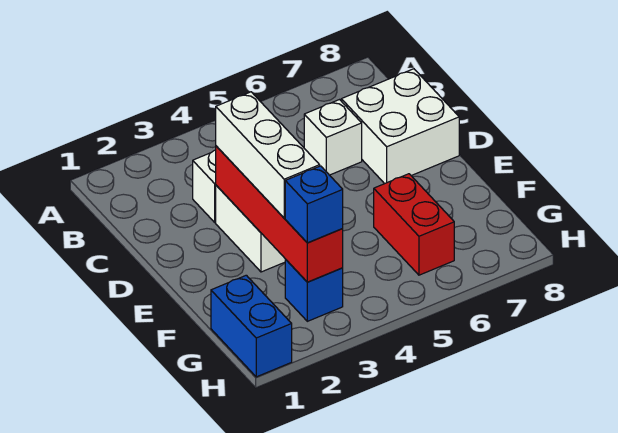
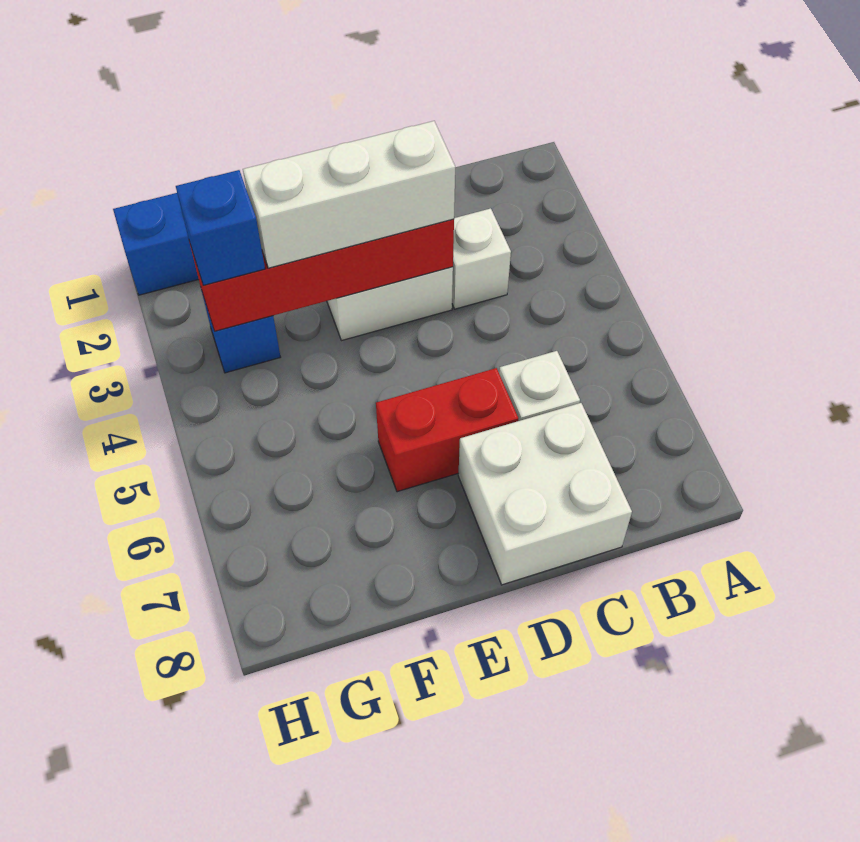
red 1x2 brick [374,174,454,275] -> red 1x2 brick moved to [376,368,518,492]

